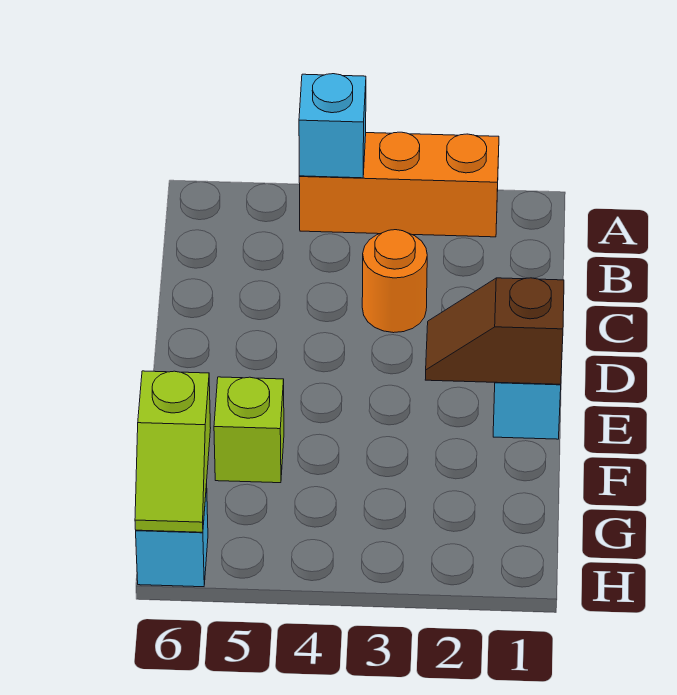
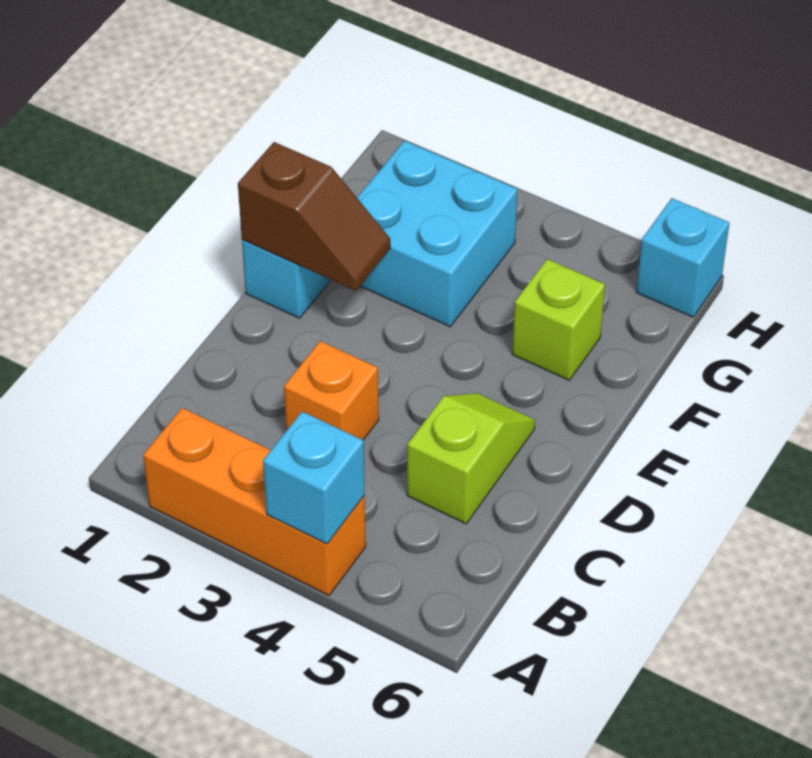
orange 1x1 round brick [362,230,427,333] -> orange 1x1 brick [284,341,379,440]
none -> cyan 2x2 brick [357,141,518,327]
lime 1x2 slope [135,371,211,532] -> lime 1x2 slope moved to [407,393,535,524]

